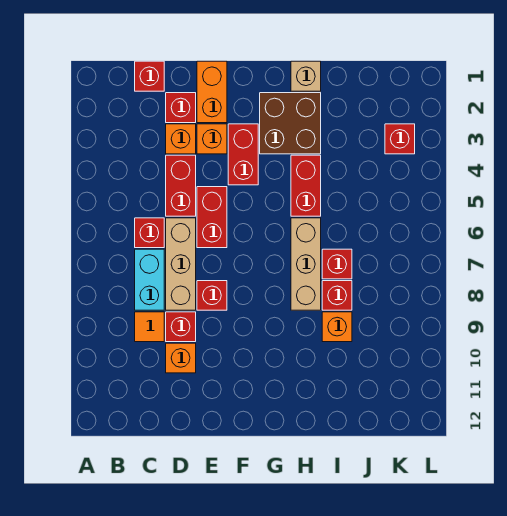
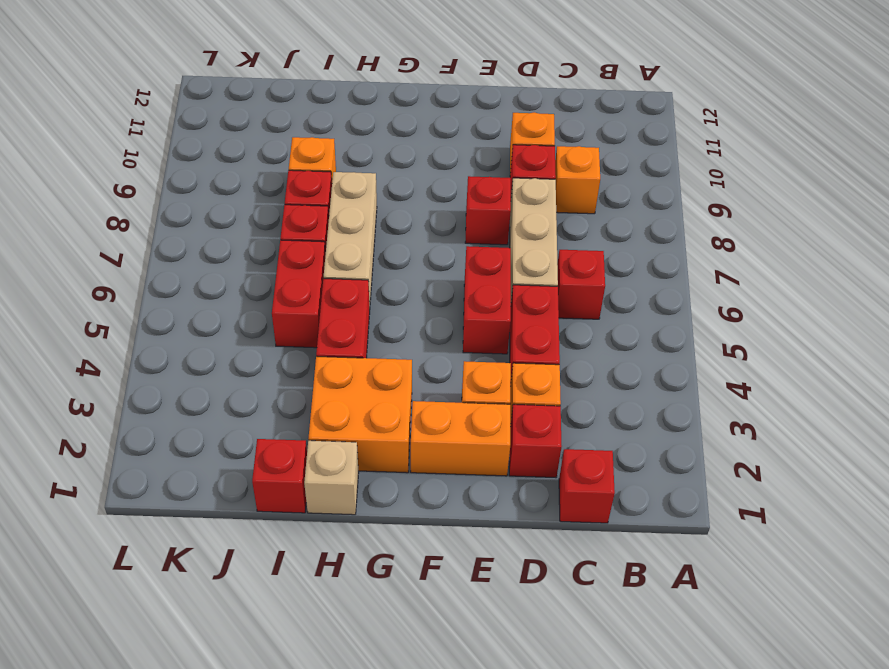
cyan 1x2 brick [135,249,164,310] -> none
orange 1x1 tile [135,312,164,342] -> orange 1x1 brick [555,146,600,214]
orange 1x2 brick [197,61,227,123] -> orange 1x2 brick turned to [411,401,510,476]
red 1x2 brick [228,124,258,185] -> red 1x2 brick moved to [272,240,325,348]
brown 2x2 brick [260,93,321,154] -> orange 2x2 brick [308,356,412,473]
red 1x1 brick [385,124,415,154] -> red 1x1 brick moved to [252,439,307,513]

